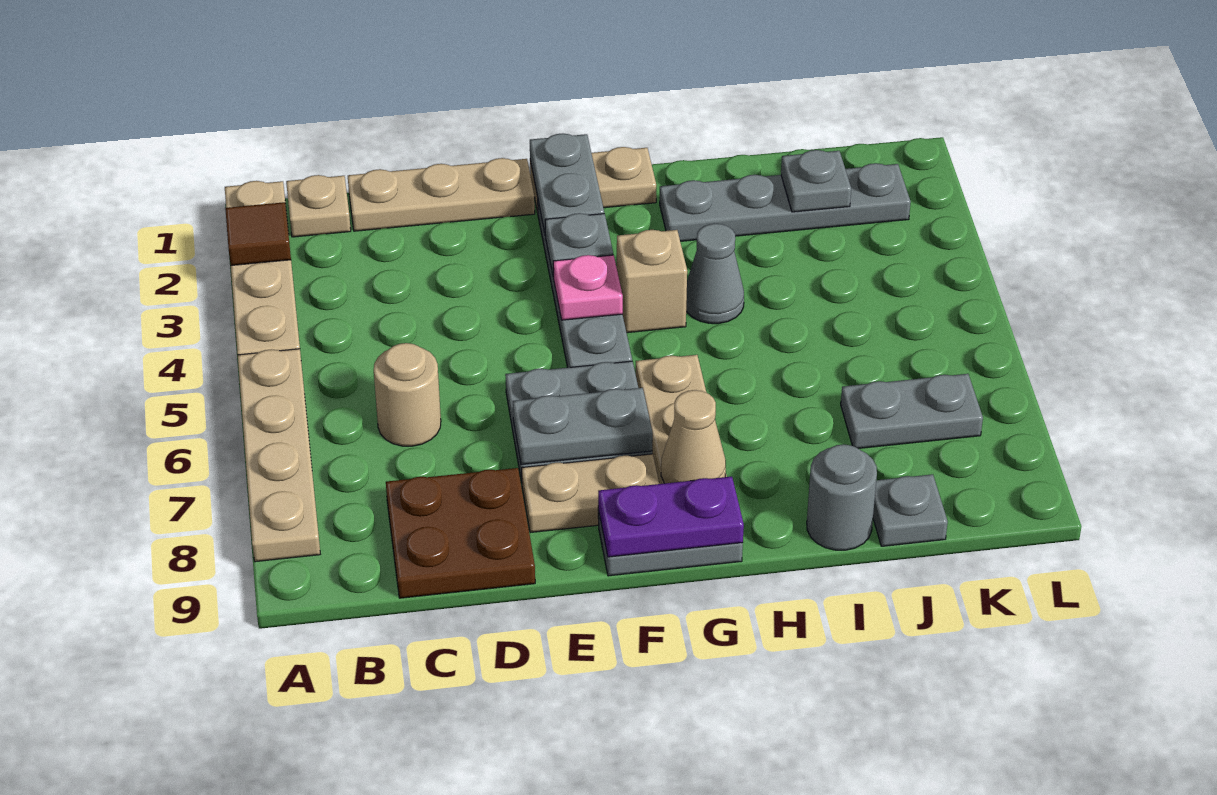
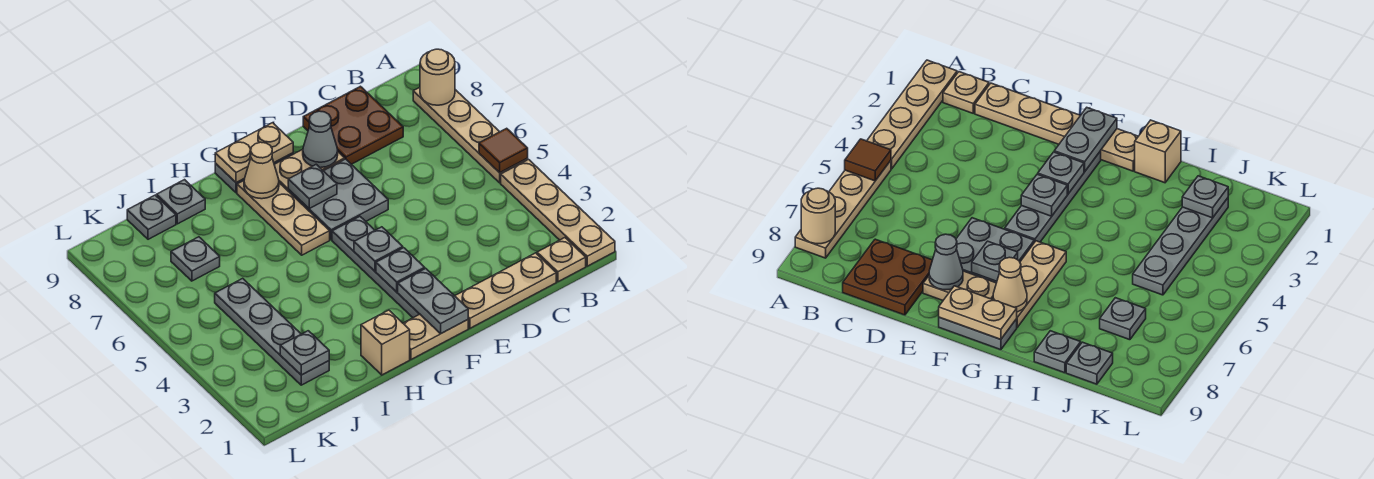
brown 1x1 tile [225,202,291,266] -> brown 1x1 tile moved to [479,128,528,173]
tan 1x1 round brick [374,343,441,446] -> tan 1x1 round brick moved to [420,49,455,105]
grey 1x2 plate [513,388,653,465] -> grey 1x1 plate [288,164,337,209]
pink 1x1 plate [553,255,623,320] -> grey 1x1 plate [354,227,403,271]
purple 1x2 plate [598,477,744,557] -> tan 1x2 plate [215,123,293,183]
tan 1x1 brick [617,230,687,333] -> tan 1x1 brick moved to [361,310,410,375]
grey 1x4 plate [660,163,911,241] -> grey 1x4 plate turned to [215,278,329,385]
grey 1x1 cone [686,224,744,324] -> grey 1x1 cone moved to [303,111,338,168]
grey 1x1 round brick [807,444,877,550] -> grey 1x1 plate [157,180,205,224]
grey 1x2 plate [841,374,983,448] -> grey 1x1 plate [171,237,220,281]

